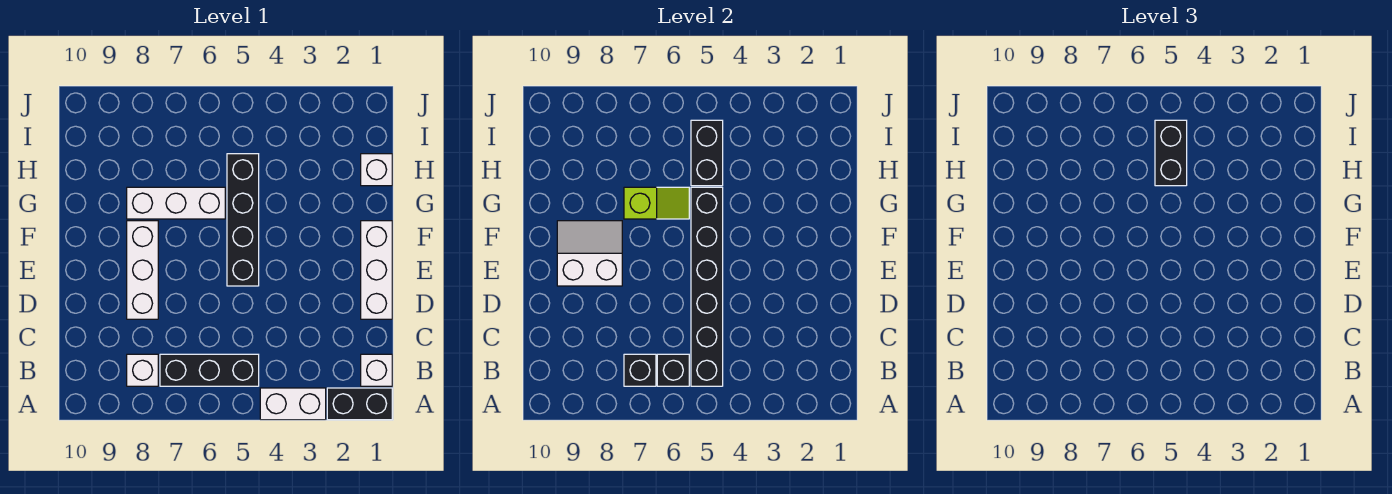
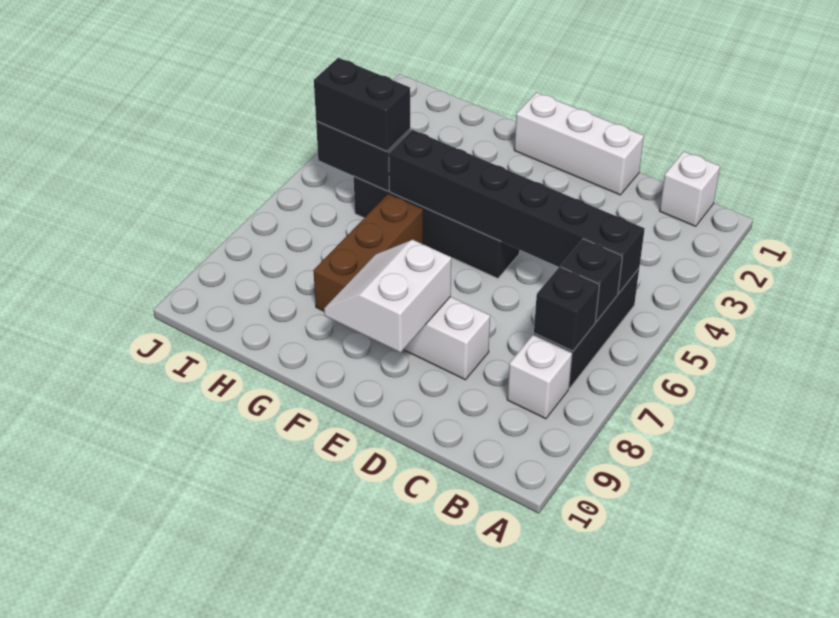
black 1x2 brick [327,388,392,420] -> none
white 1x2 brick [260,388,326,420] -> none
white 1x3 brick [127,187,225,219] -> brown 1x3 brick [313,194,423,311]
lime 1x2 slope [624,187,689,219] -> none
white 1x1 brick [361,154,392,186] -> none

